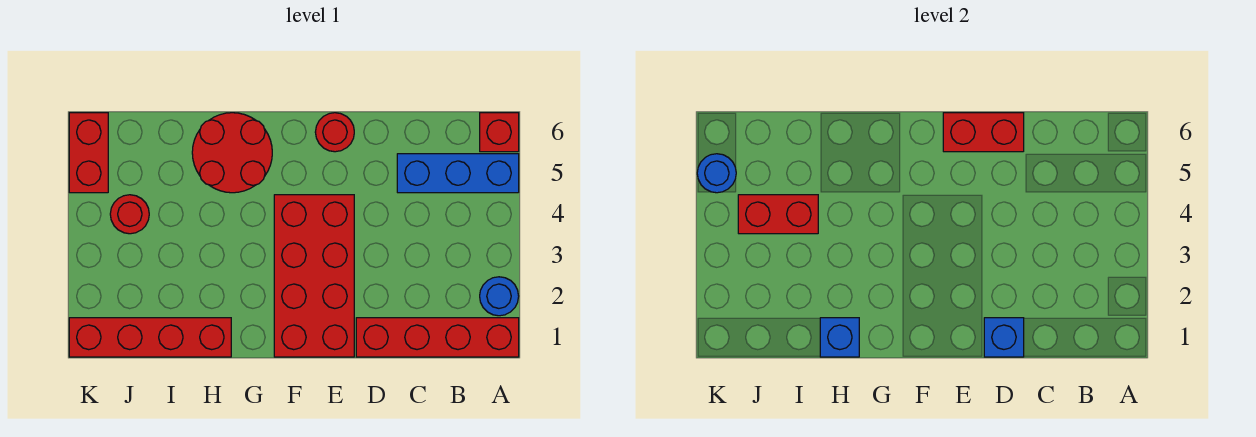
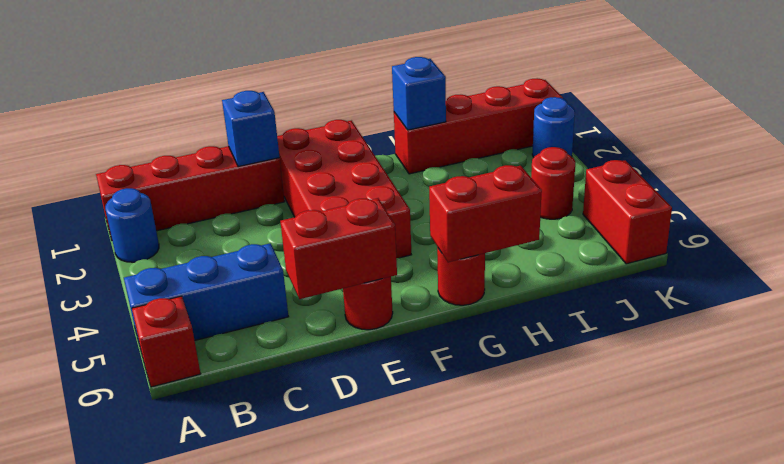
red 2x2 round brick [192,113,272,193] -> red 1x1 round brick [437,247,485,305]
red 1x2 brick [738,195,818,234] -> red 1x2 brick moved to [429,165,542,262]
blue 1x1 round brick [697,154,736,193] -> blue 1x1 round brick moved to [532,97,575,157]

